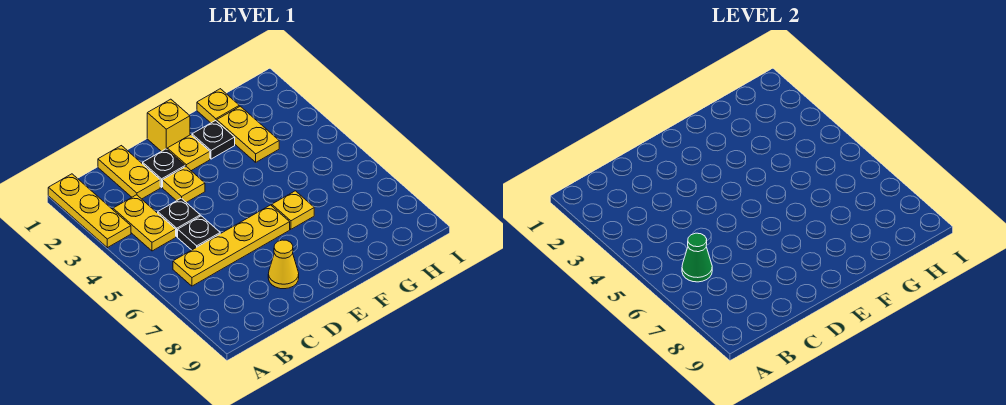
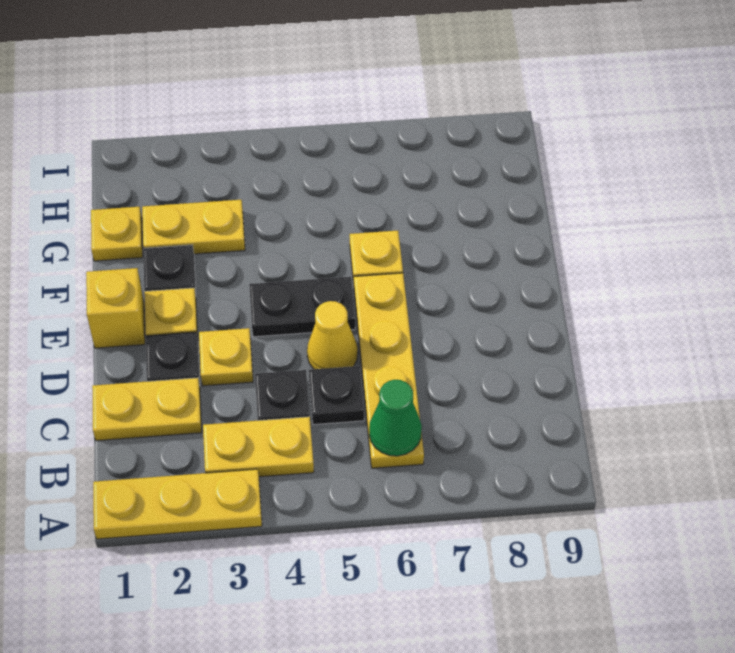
yellow 1x1 cone [268,240,299,289] -> yellow 1x1 cone moved to [307,301,358,369]
none -> black 1x2 plate [249,277,355,337]

